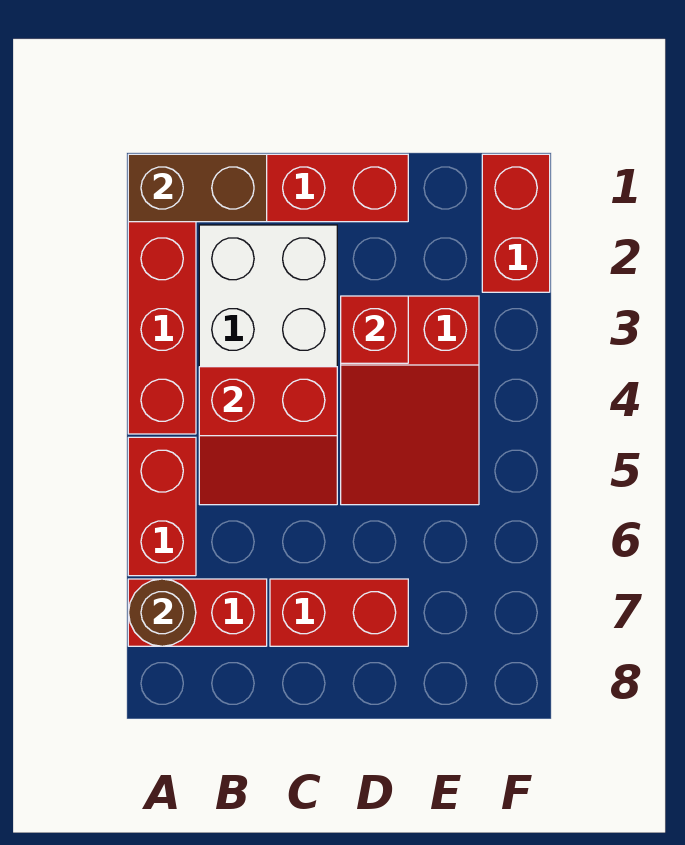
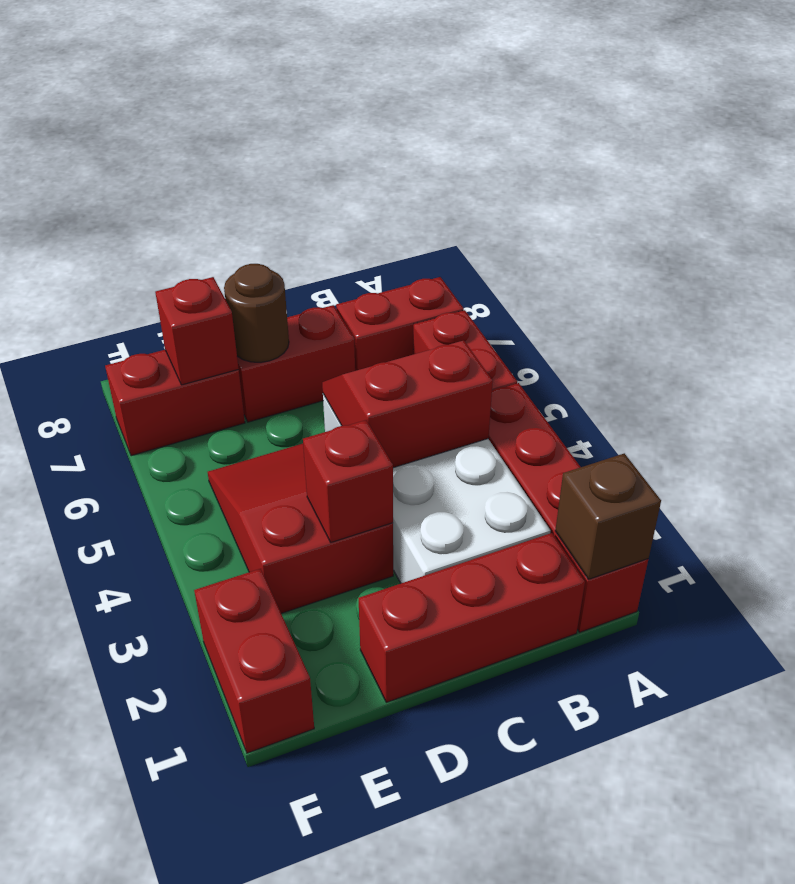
brown 1x2 brick [128,154,267,222] -> brown 1x1 brick [555,453,661,579]
brown 1x1 round brick [129,579,196,646] -> brown 1x1 round brick moved to [224,264,289,362]
none -> red 1x2 brick [105,350,245,456]
none -> red 1x1 brick [155,277,239,385]

